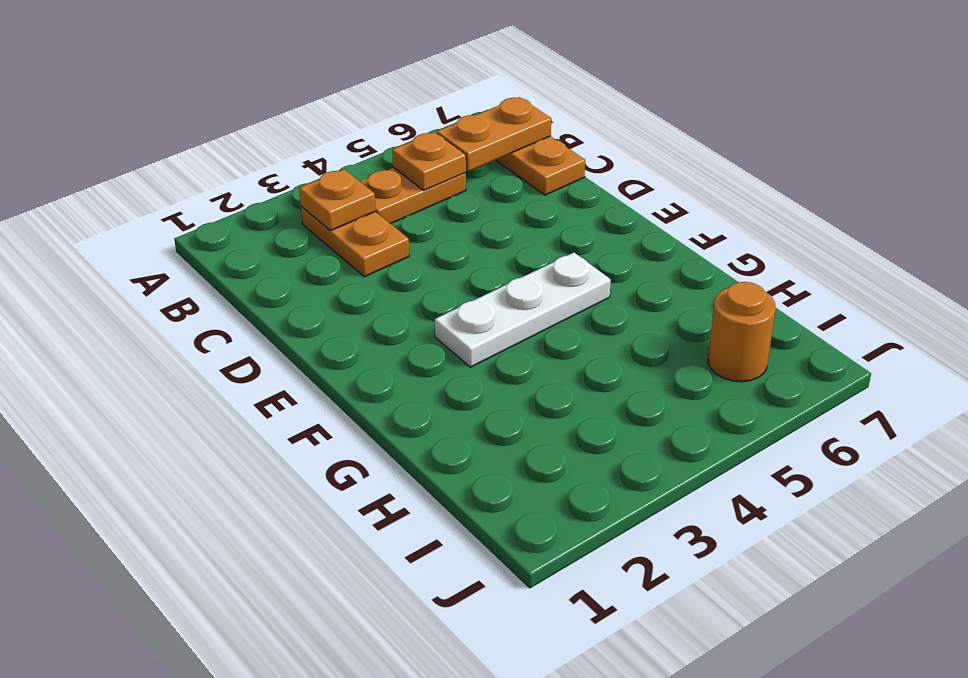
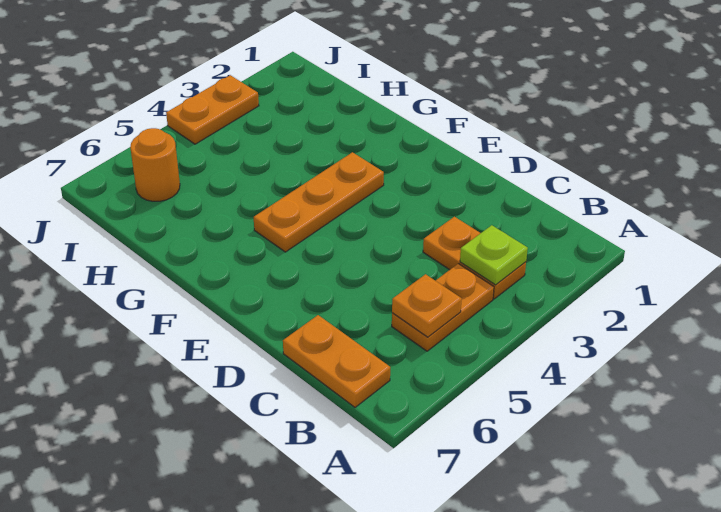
orange 1x1 plate [299,169,376,231] -> lime 1x1 plate [460,225,528,285]
orange 1x2 plate [437,97,551,171] -> orange 1x2 plate moved to [166,75,259,144]
white 1x3 plate [435,253,611,367] -> orange 1x3 plate [254,152,384,252]

